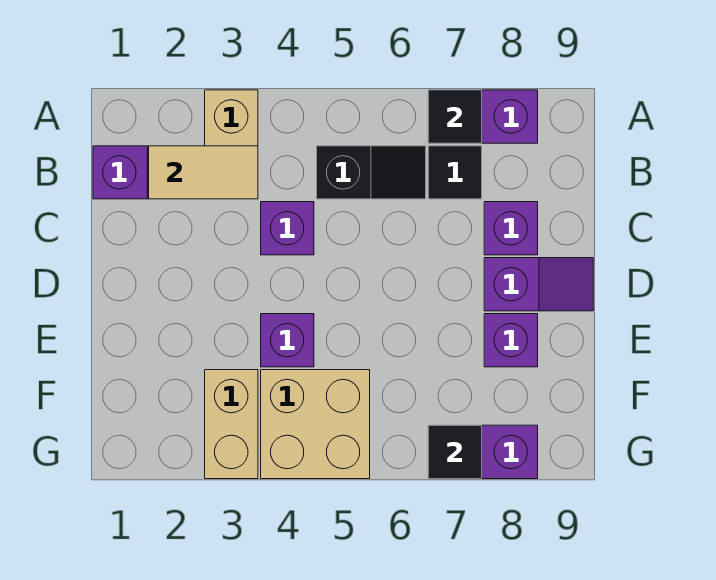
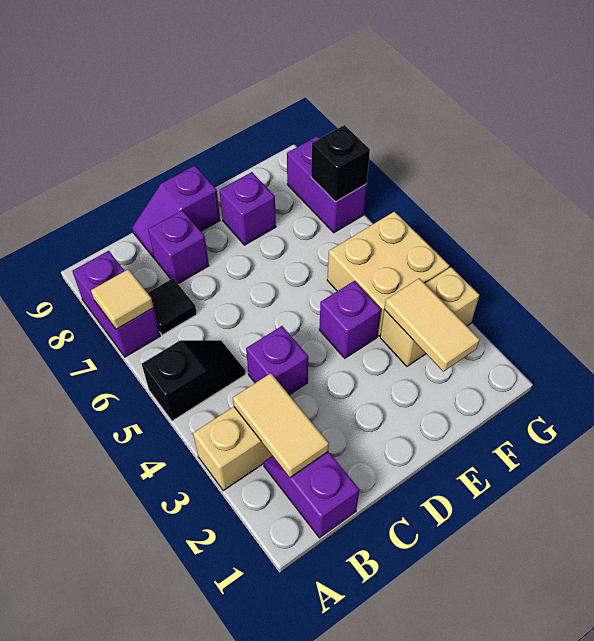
black 1x1 tile [428,90,482,143] -> tan 1x1 tile [91,269,154,329]
black 1x2 slope [317,146,426,199] -> black 1x2 slope turned to [142,340,245,421]
purple 1x2 slope [484,258,593,311] -> purple 1x2 slope turned to [132,166,220,258]
none -> tan 1x2 tile [384,278,480,372]
black 1x1 tile [428,425,482,479] -> black 1x1 brick [311,125,370,202]

